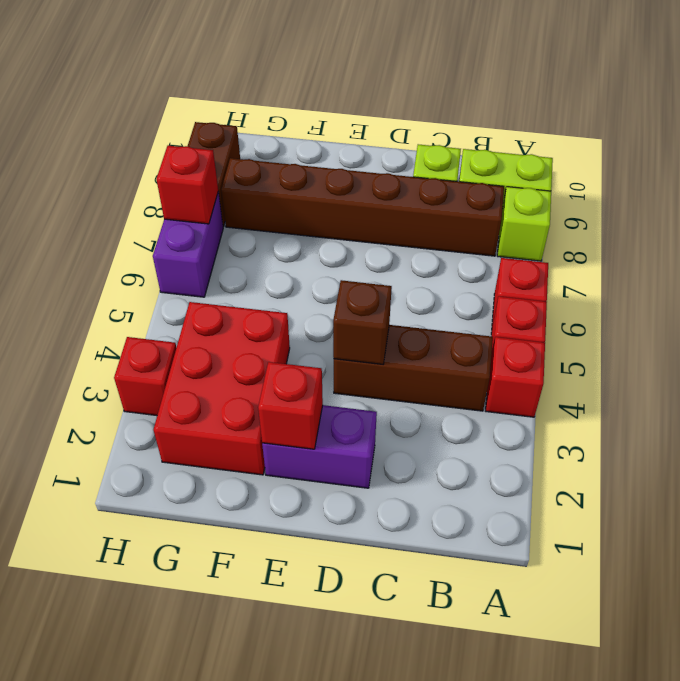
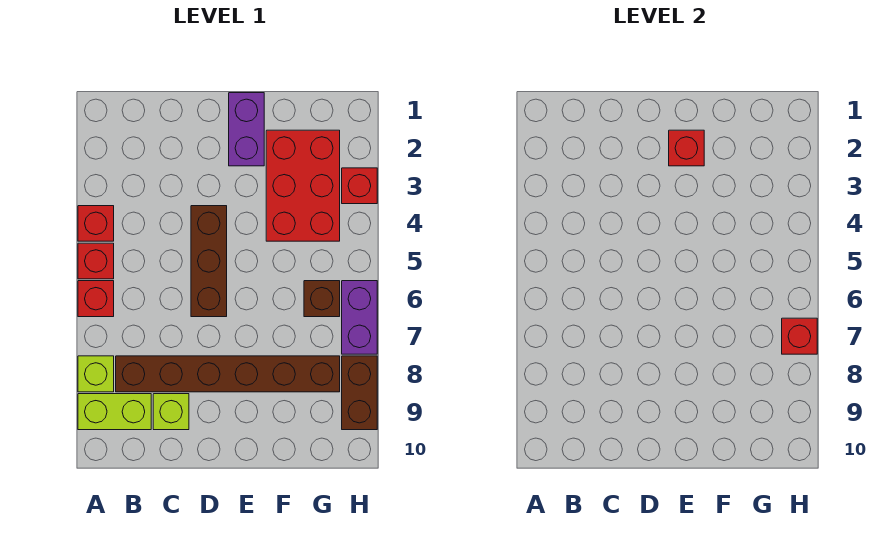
brown 1x3 brick [334,325,493,411] -> brown 1x3 brick turned to [191,206,227,317]
purple 1x2 brick [262,405,377,488] -> purple 1x2 brick turned to [229,93,264,166]
brown 1x1 brick [333,280,392,364] -> brown 1x1 brick moved to [304,281,340,317]

